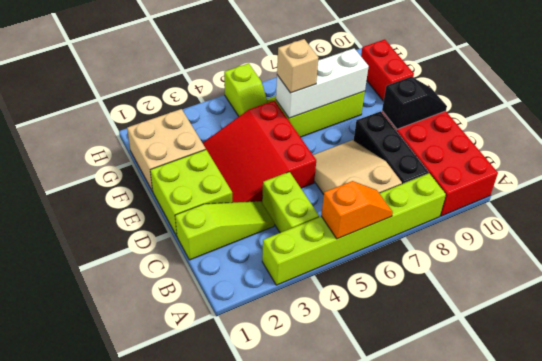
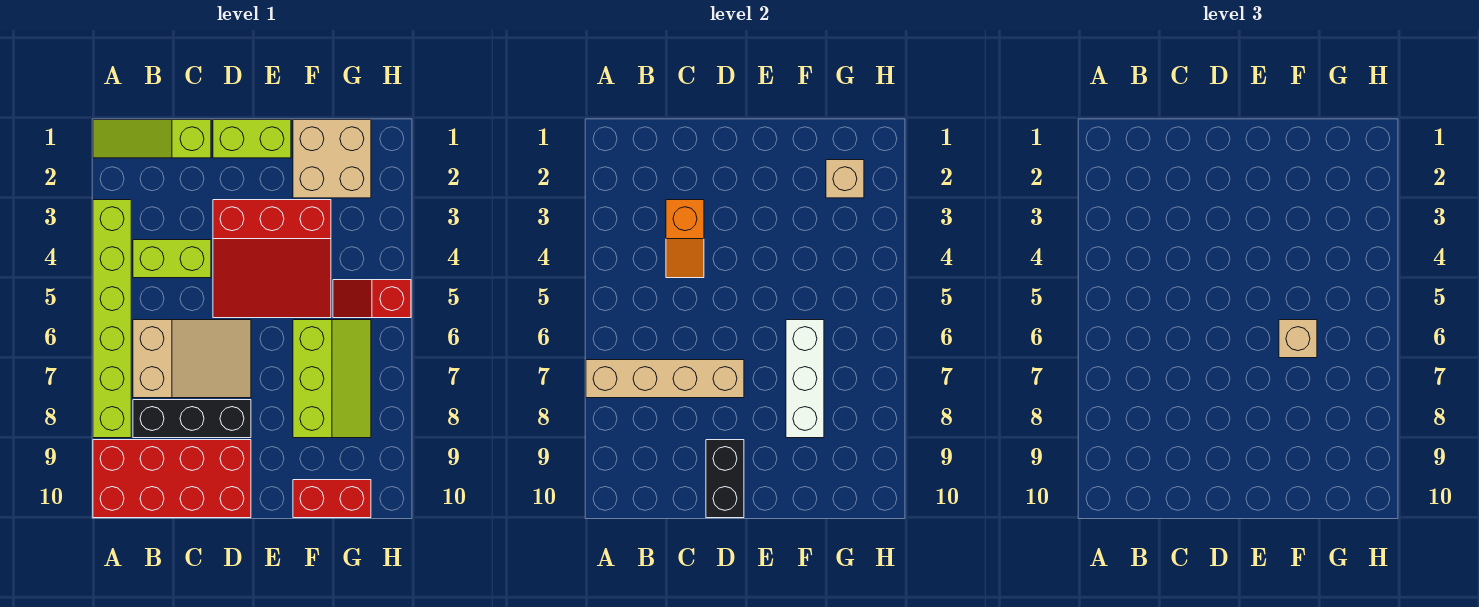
orange 1x2 slope [321,181,393,239] -> orange 1x2 slope moved to [666,200,704,278]
none -> tan 1x4 brick [586,360,744,398]
lime 1x3 slope [175,201,274,260] -> lime 1x3 slope turned to [93,120,211,158]
lime 2x2 brick [150,150,232,236] -> lime 1x2 brick [213,120,291,158]
red 3x3 slope [203,101,316,202] -> red 3x3 slope turned to [213,200,331,318]
black 1x2 slope [382,77,447,129] -> black 1x2 brick [706,440,744,518]
none -> tan 1x1 brick [826,160,864,198]
lime 1x2 slope [224,63,268,116] -> red 1x2 slope [333,280,411,318]

